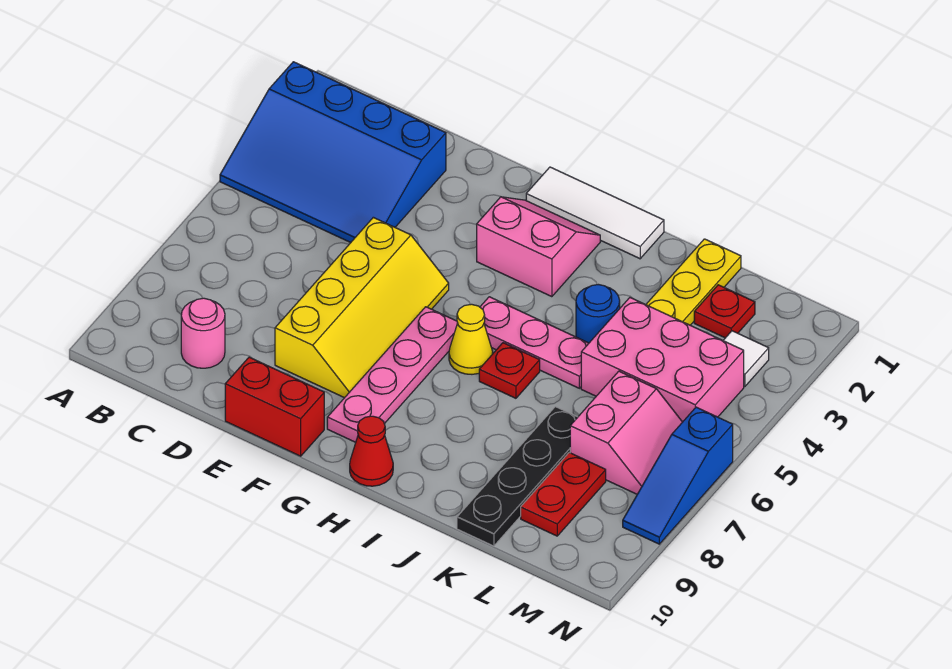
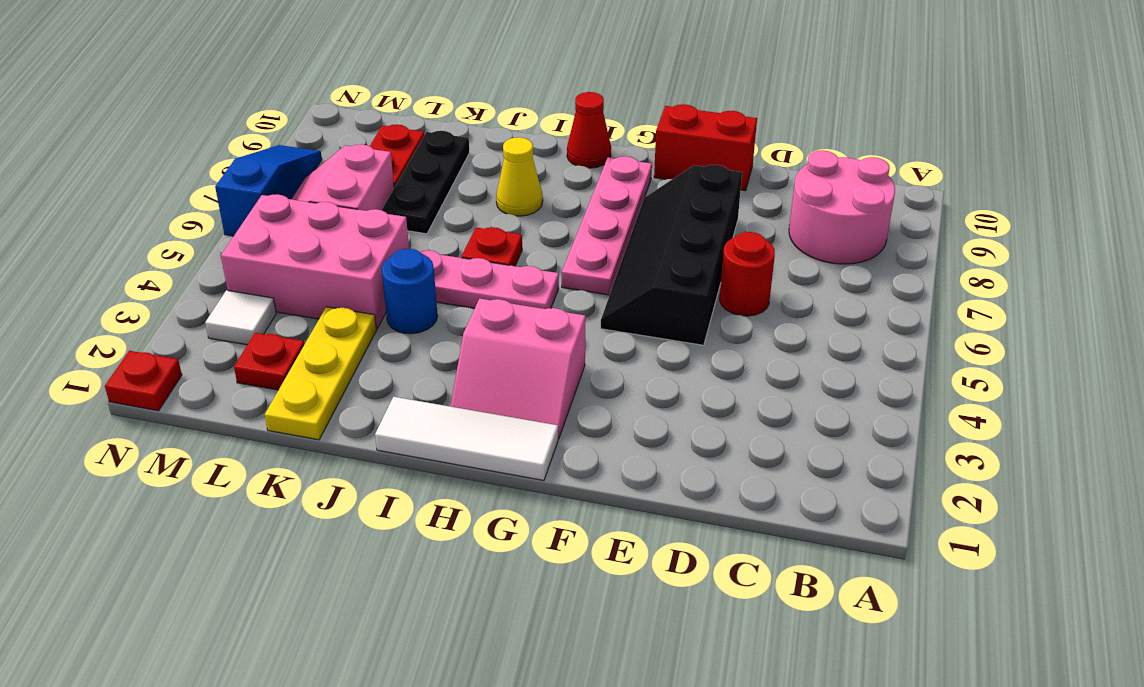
blue 3x4 slope [220,62,446,243] -> none
pink 1x1 round brick [181,298,225,368] -> pink 2x2 round brick [789,150,895,264]
none -> red 1x1 round brick [720,232,775,316]
yellow 2x4 slope [275,217,449,398] -> black 2x4 slope [601,165,742,345]
yellow 1x1 cone [449,304,493,374] -> yellow 1x1 cone moved to [496,137,543,216]
black 1x4 plate [457,407,578,546] -> black 1x3 plate [382,131,469,234]
none -> red 1x1 plate [105,351,182,411]

